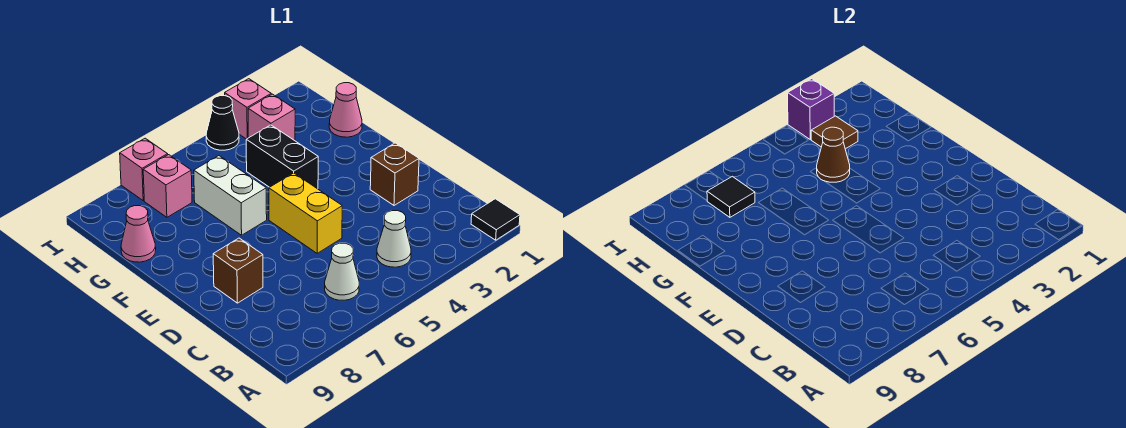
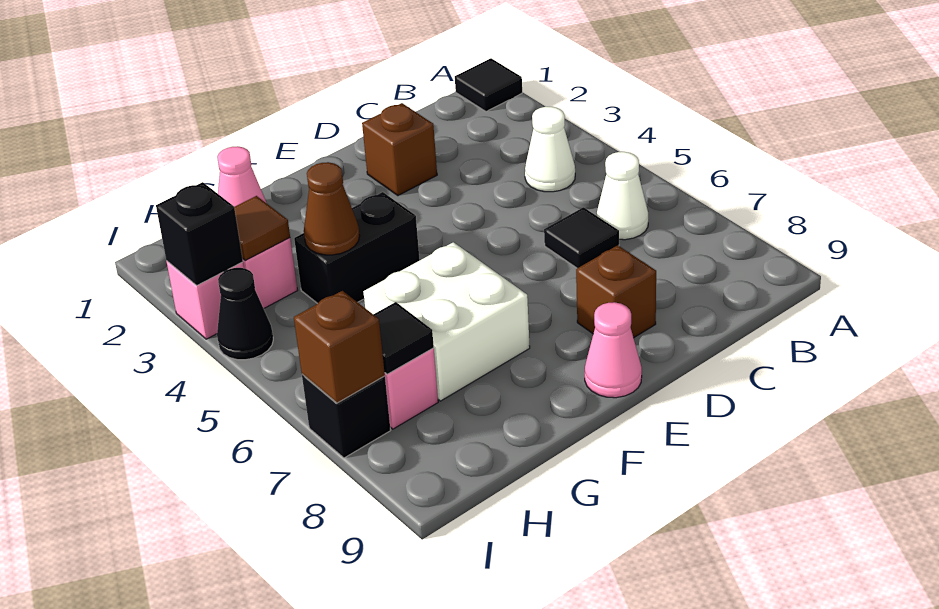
none -> black 1x1 tile [544,207,619,268]
yellow 1x2 brick [269,173,342,253] -> none
white 1x2 brick [194,156,267,235] -> white 2x2 brick [363,242,530,401]
pink 1x1 cone [121,206,156,262] -> pink 1x1 cone moved to [585,302,642,398]
purple 1x1 brick [788,79,834,139] -> black 1x1 brick [156,182,243,286]
pink 1x1 brick [120,138,168,201] -> black 1x1 brick [302,374,391,458]
none -> brown 1x1 brick [294,291,385,403]

